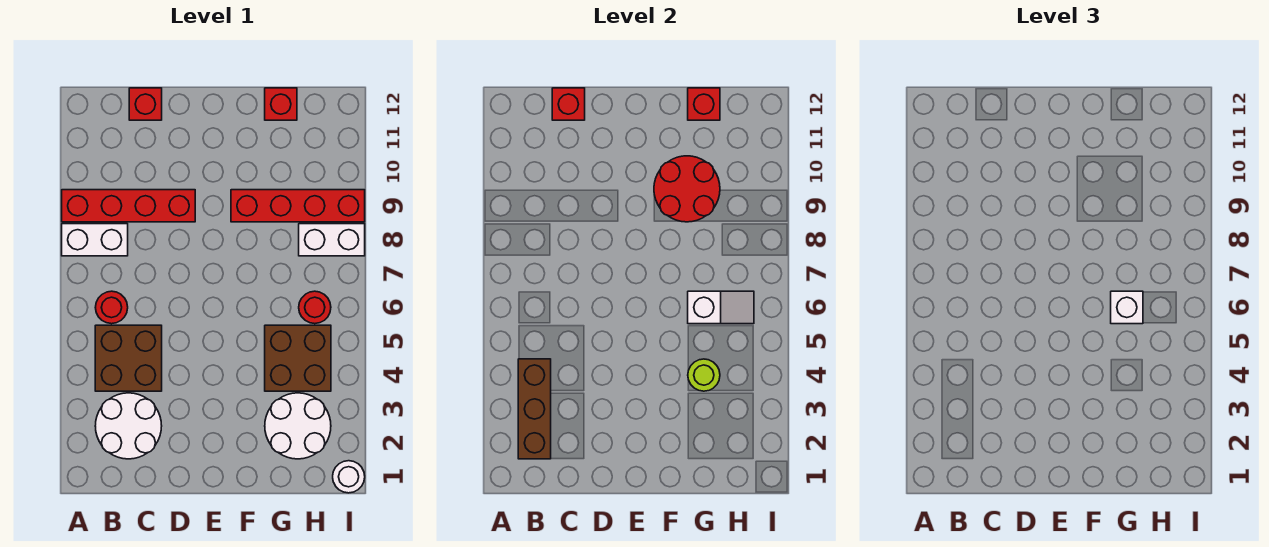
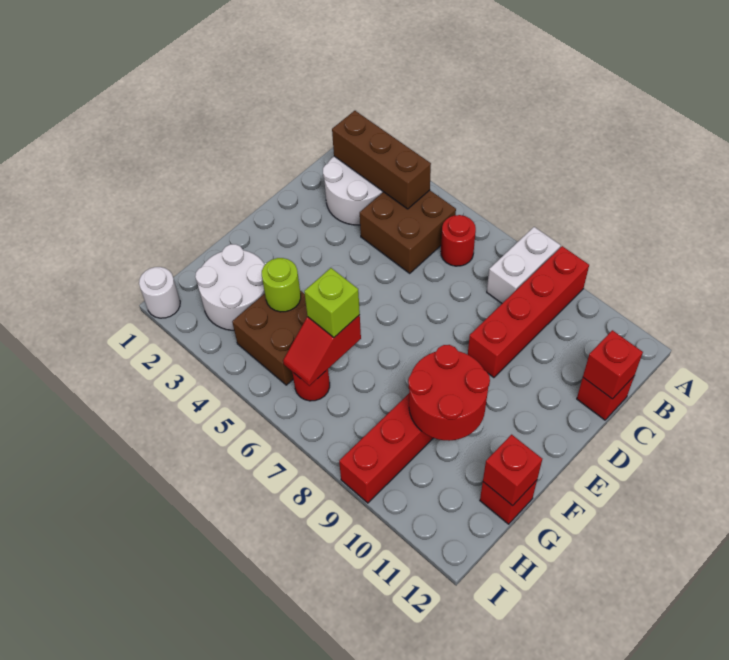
white 1x2 slope [688,291,754,324] -> red 1x2 slope [283,315,361,386]
white 1x1 brick [1111,291,1143,324] -> lime 1x1 brick [304,268,360,337]
white 1x2 brick [299,224,365,256] -> none

